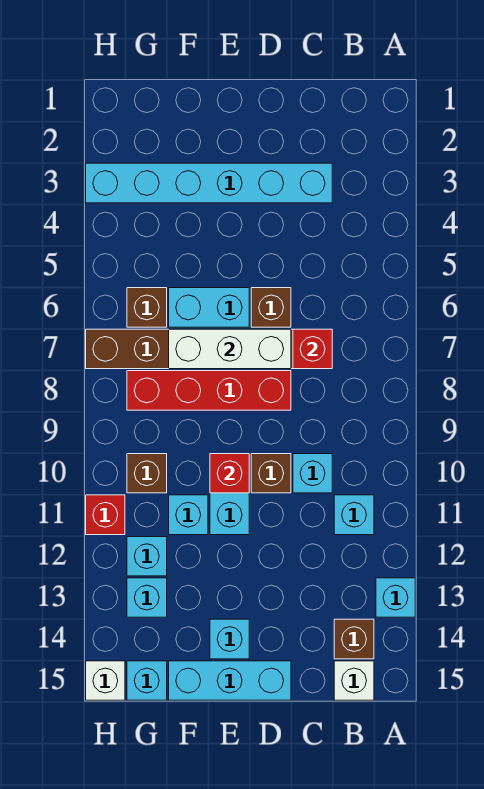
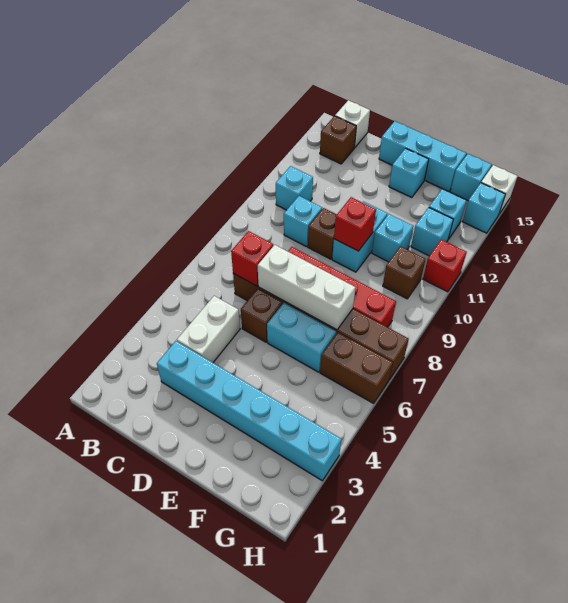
cyan 1x1 brick [376,578,415,617] -> cyan 1x1 brick moved to [463,183,505,233]
none -> white 1x2 brick [177,296,240,362]
brown 1x1 brick [127,288,167,327] -> brown 1x2 brick [320,332,393,403]

